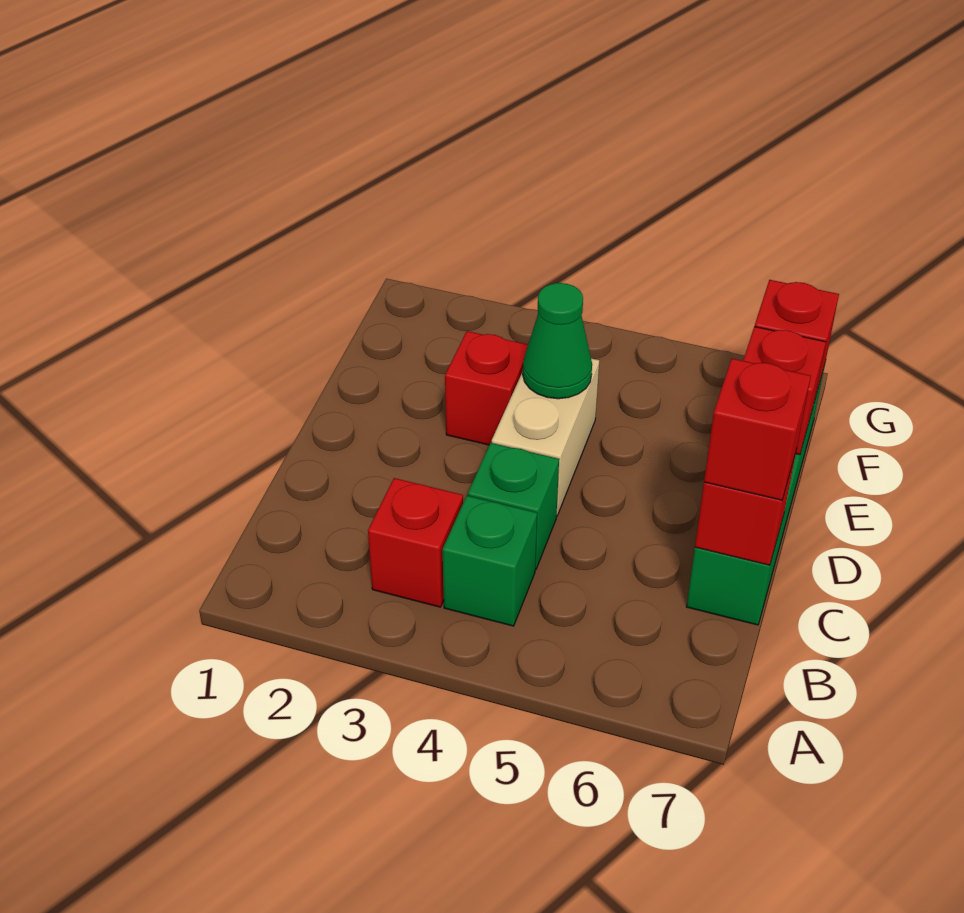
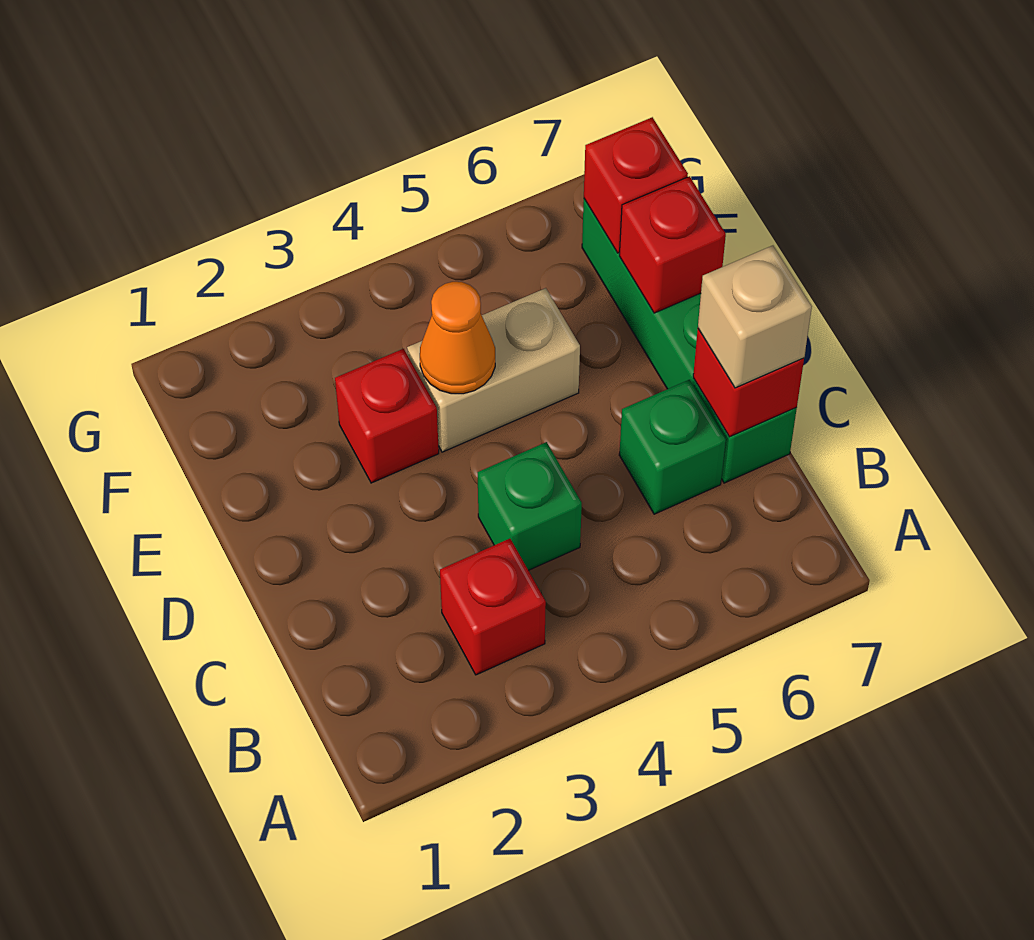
green 1x1 brick [443,496,537,626] -> green 1x1 brick moved to [619,380,726,514]
red 1x1 brick [704,359,811,500] -> tan 1x1 brick [698,246,812,388]
tan 1x2 brick [492,358,599,516] -> tan 1x2 brick turned to [407,288,580,452]
green 1x1 cone [523,283,592,399] -> orange 1x1 cone [420,282,495,394]

